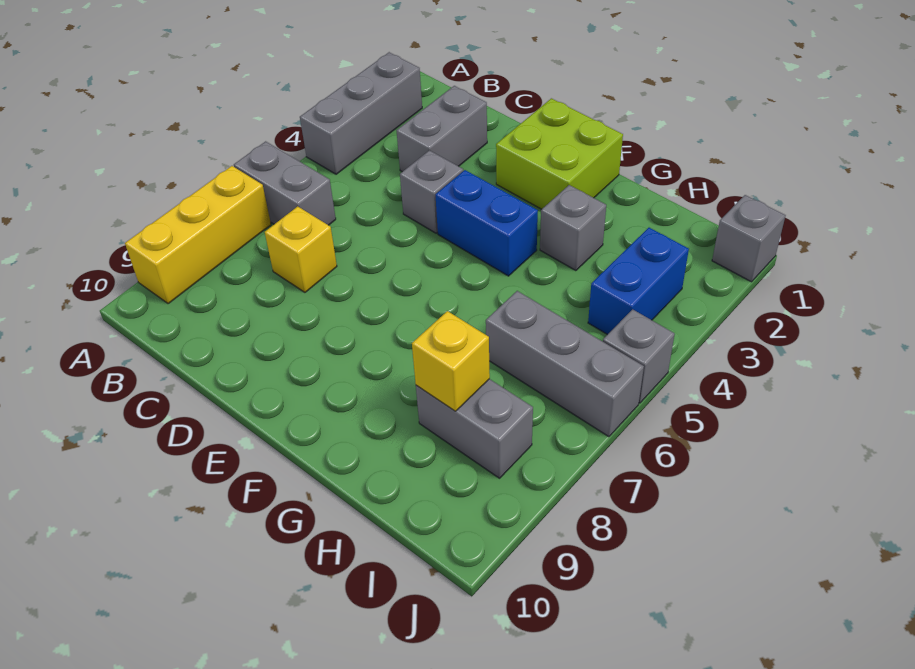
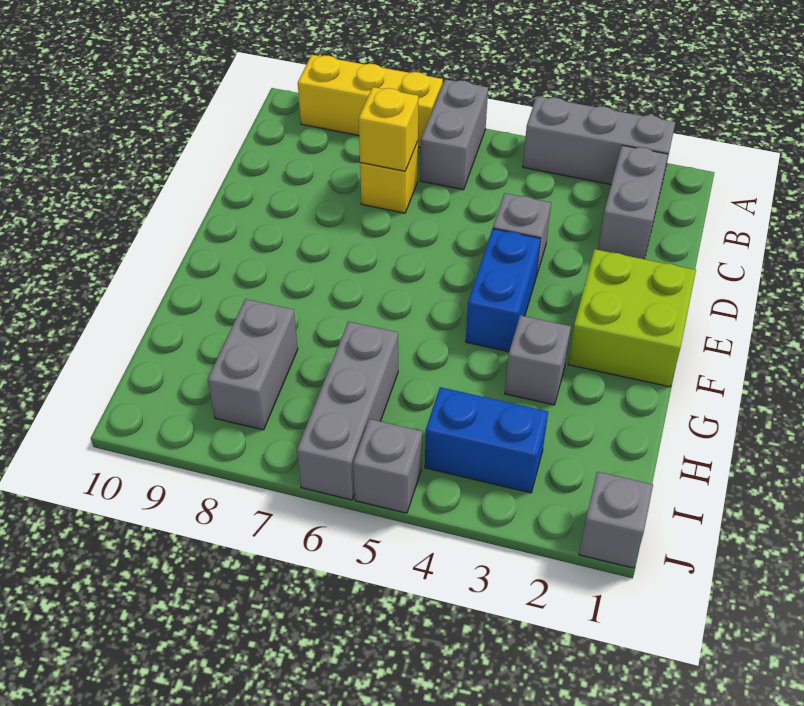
grey 1x2 brick [397,86,487,172] -> grey 1x2 brick turned to [598,145,668,259]
yellow 1x1 brick [412,311,490,411] -> yellow 1x1 brick moved to [359,87,419,171]

